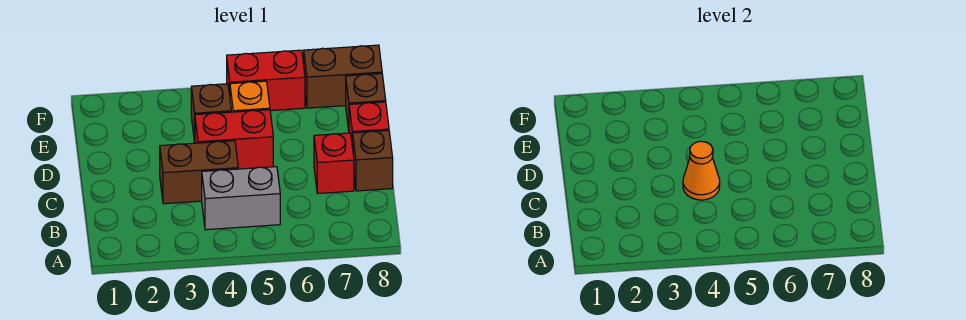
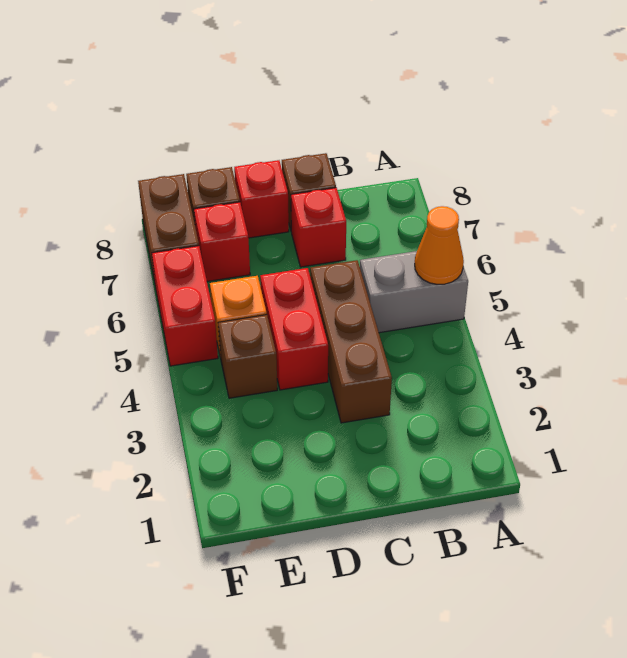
grey 1x2 brick [202,167,280,230] -> grey 1x2 brick turned to [360,251,468,333]
brown 1x2 brick [160,141,238,204] -> brown 1x3 brick [310,260,392,423]
orange 1x1 cone [683,141,720,200] -> orange 1x1 cone moved to [415,206,464,284]
none -> red 1x1 brick [194,202,250,281]

